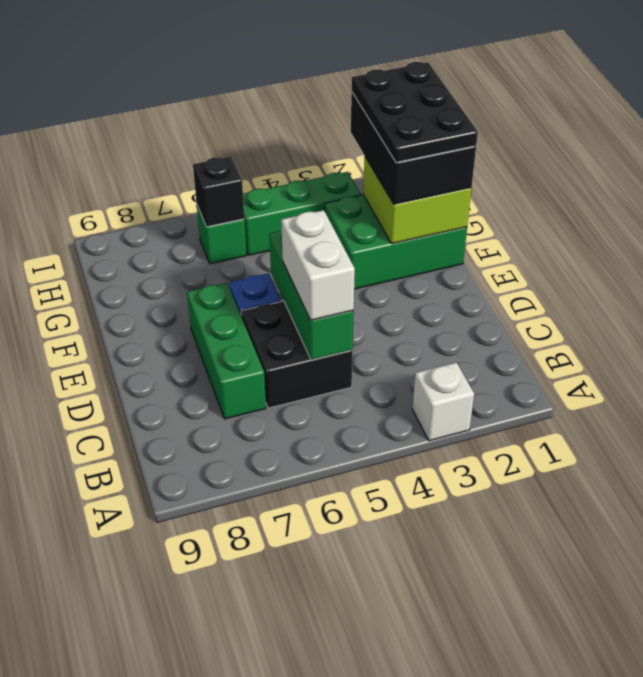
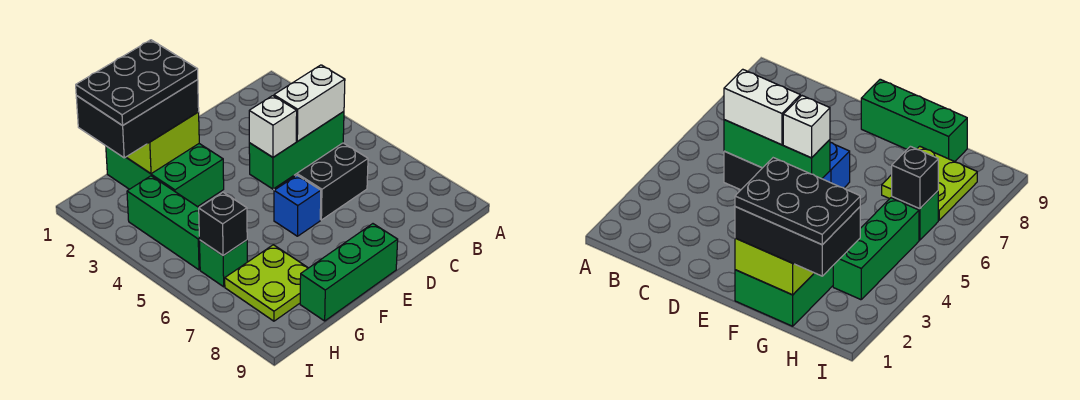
white 1x1 brick [412,362,474,441] -> white 1x1 brick moved to [249,96,297,157]
green 1x3 brick [187,283,266,419] -> green 1x3 brick moved to [300,224,398,321]
none -> lime 2x2 plate [225,245,308,321]

